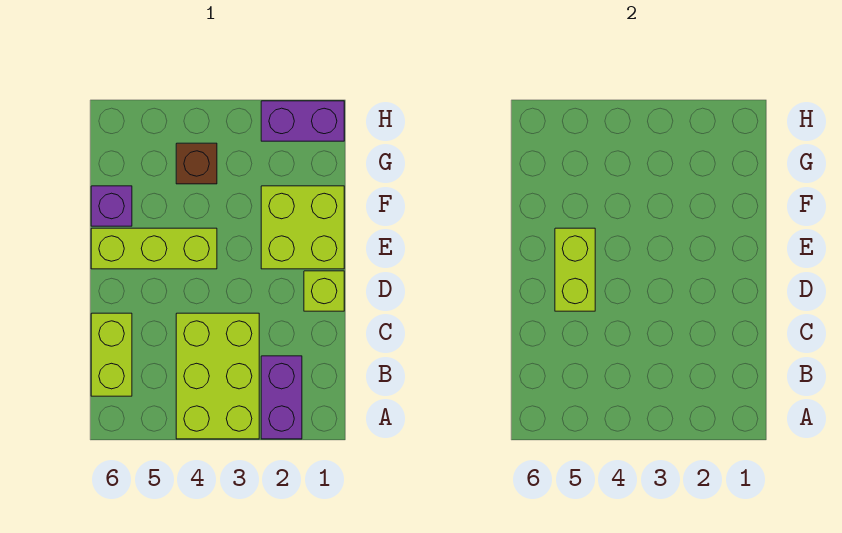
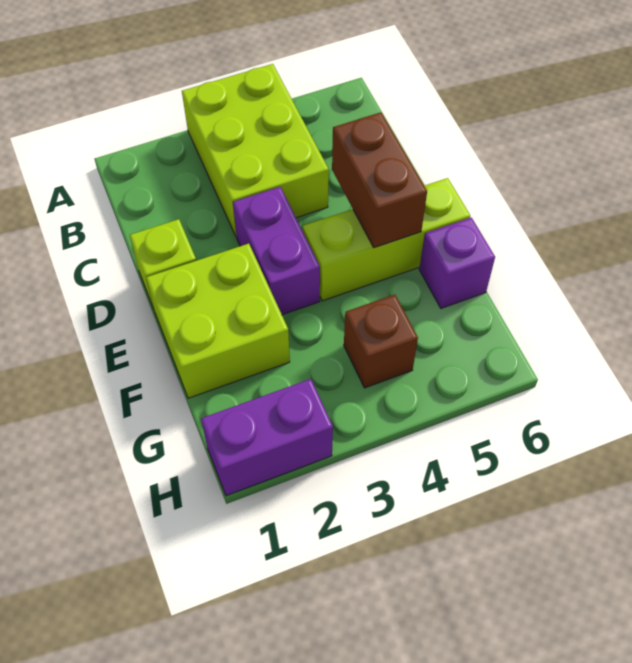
purple 1x2 brick [261,356,302,439] -> purple 1x2 brick moved to [233,187,320,315]
lime 1x2 brick [91,313,132,396] -> none
lime 1x2 brick [555,228,595,311] -> brown 1x2 brick [332,112,427,248]

